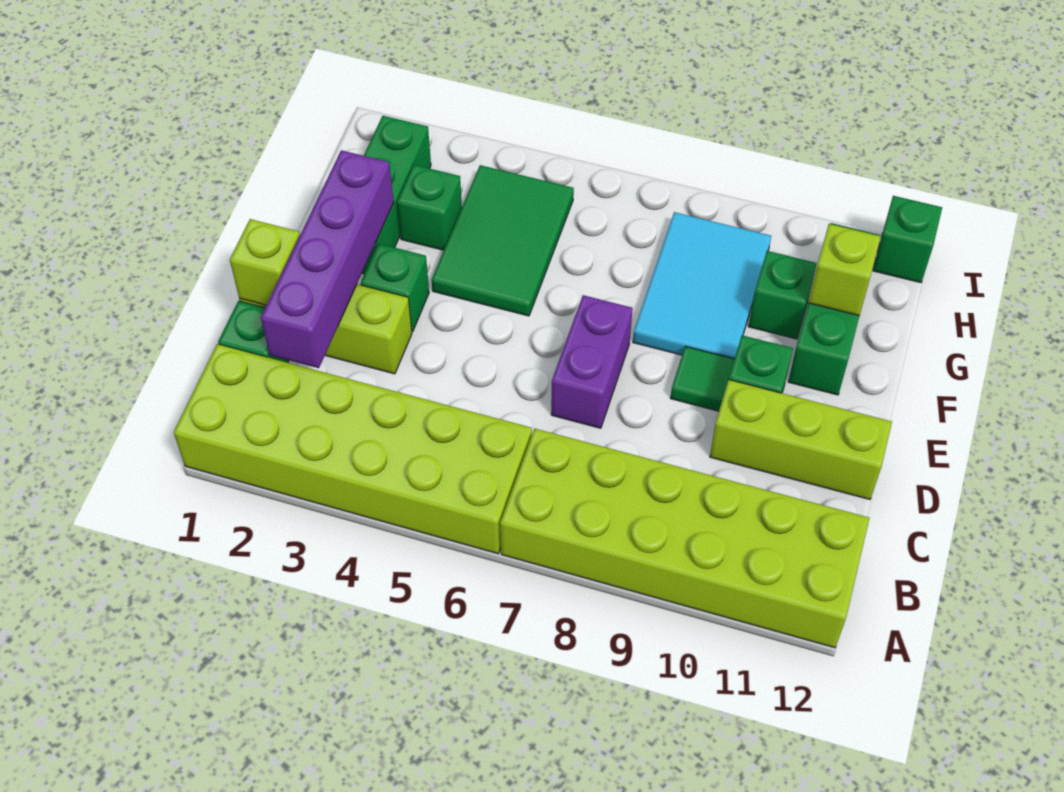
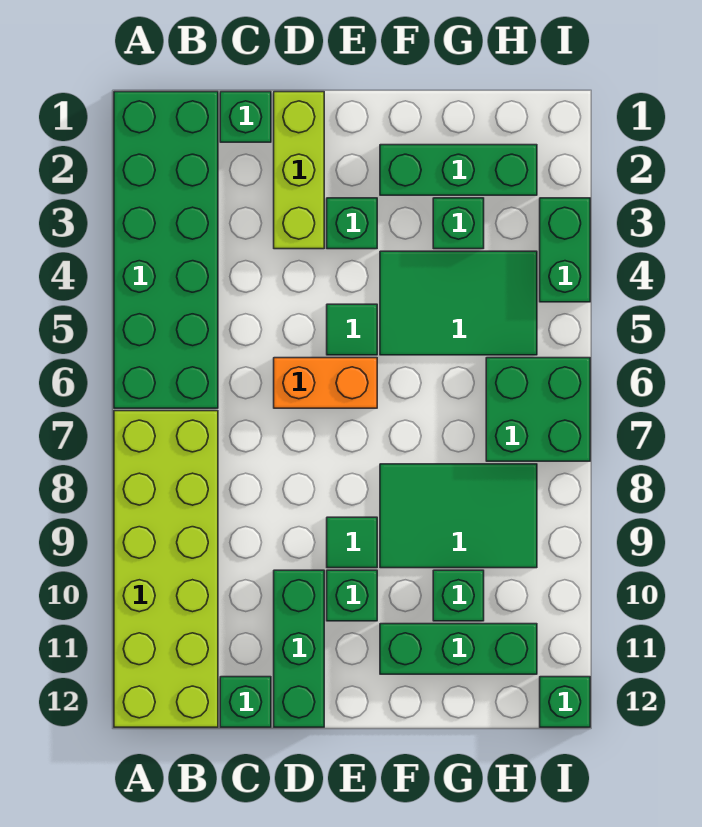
lime 2x6 brick [174,344,532,554] -> green 2x6 brick [114,92,218,408]
purple 1x4 brick [261,150,394,368] -> none
none -> green 1x1 brick [220,677,271,727]
lime 1x1 brick [230,219,300,305] -> none
none -> orange 1x2 brick [274,358,377,408]
purple 1x2 brick [551,295,633,428] -> none
lime 1x3 brick [710,380,892,500] -> green 1x3 brick [274,570,324,727]
none -> green 1x1 tile [327,304,377,355]
cyan 2x3 tile [633,212,771,359] -> green 2x3 tile [380,464,537,568]
lime 1x1 brick [809,224,881,316] -> none
none -> green 2x2 brick [486,358,590,461]
none -> green 1x2 brick [540,198,590,302]

